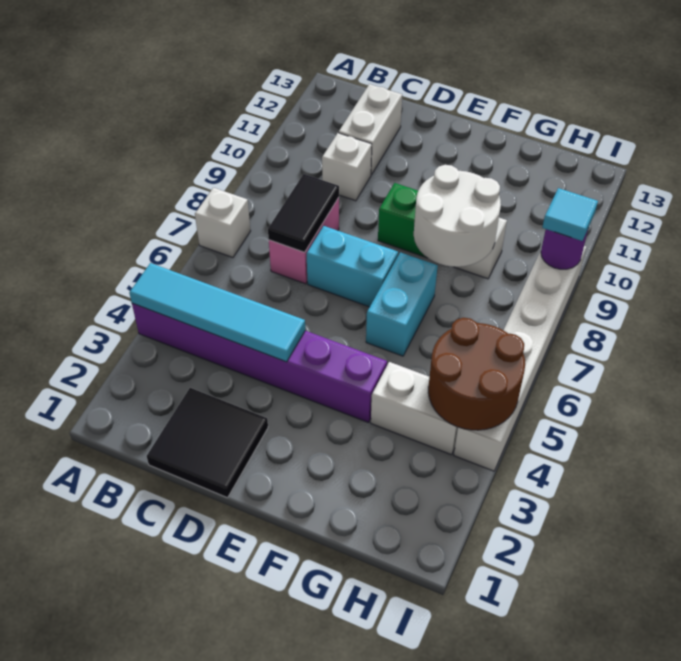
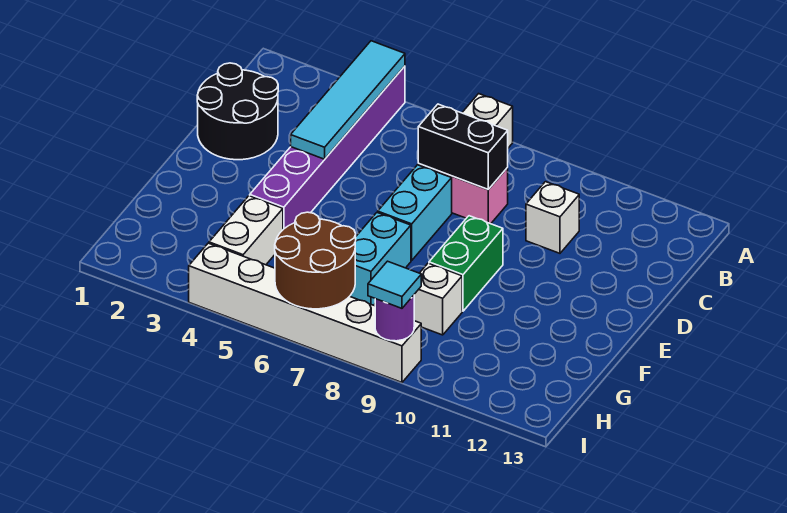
black 2x2 tile [147,388,268,498] -> black 2x2 round brick [197,63,278,160]
black 1x2 tile [268,174,339,252] -> black 1x2 brick [418,104,508,189]
white 1x2 brick [339,84,402,175] -> none
cyan 1x2 brick [366,252,438,356] -> cyan 1x2 brick turned to [350,212,411,305]
white 2x2 round brick [414,165,501,267] -> none
brown 2x2 round brick [428,318,525,430] -> brown 2x2 round brick moved to [275,212,356,309]

